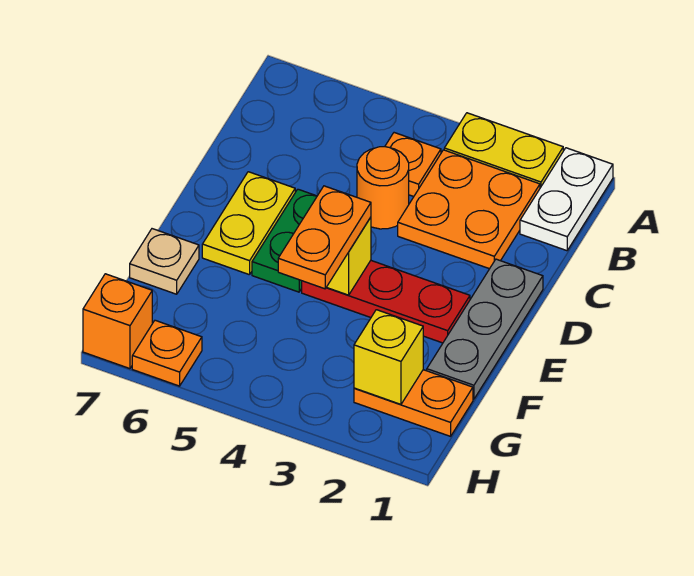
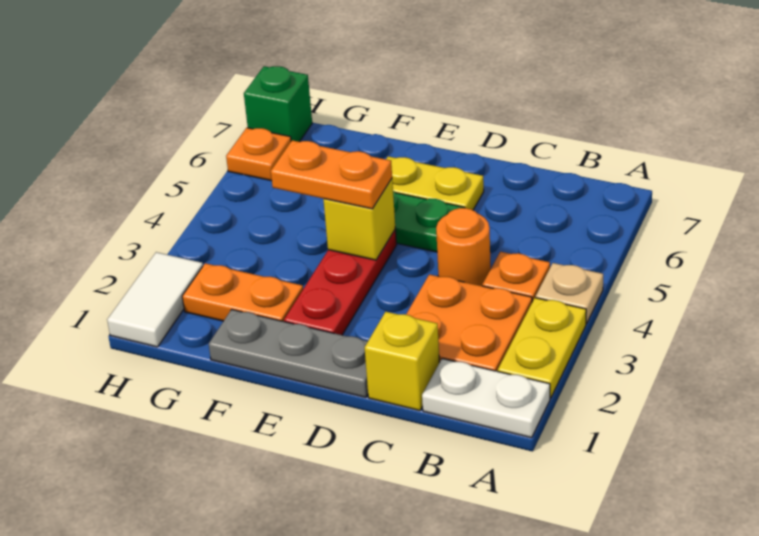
tan 1x1 plate [130,229,199,294] -> tan 1x1 plate moved to [536,263,603,324]
orange 1x2 plate [354,370,473,436] -> orange 1x2 plate turned to [182,263,303,322]
yellow 1x1 brick [354,310,423,405] -> yellow 1x1 brick moved to [365,312,440,411]
none -> white 1x2 tile [107,252,203,347]
orange 1x1 brick [83,274,152,369] -> green 1x1 brick [244,66,312,142]

